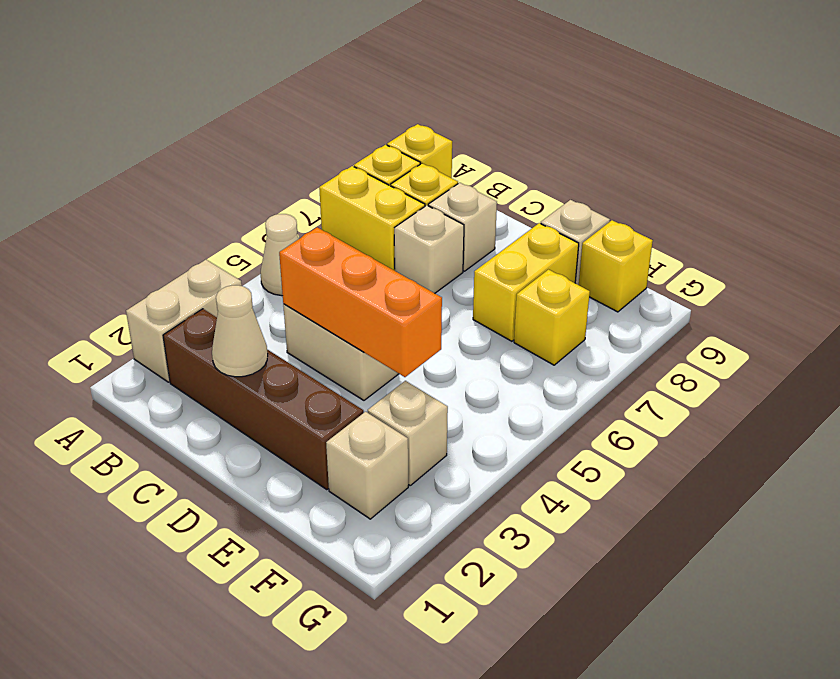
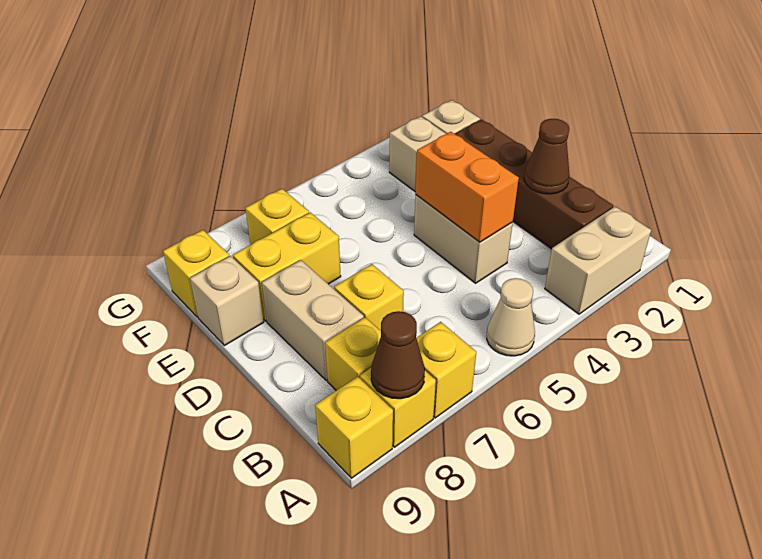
yellow 1x2 brick [319,166,425,271] -> yellow 1x1 brick [417,322,476,418]
none -> brown 1x1 cone [371,311,425,399]
tan 1x1 cone [212,285,268,377] -> brown 1x1 cone [524,119,570,194]
orange 1x3 brick [279,227,442,377] -> orange 1x2 brick [415,132,519,242]
tan 1x1 brick [394,205,464,293] -> yellow 1x1 brick [334,264,404,331]
tan 1x1 brick [428,183,497,271] -> tan 1x2 brick [262,260,364,380]

